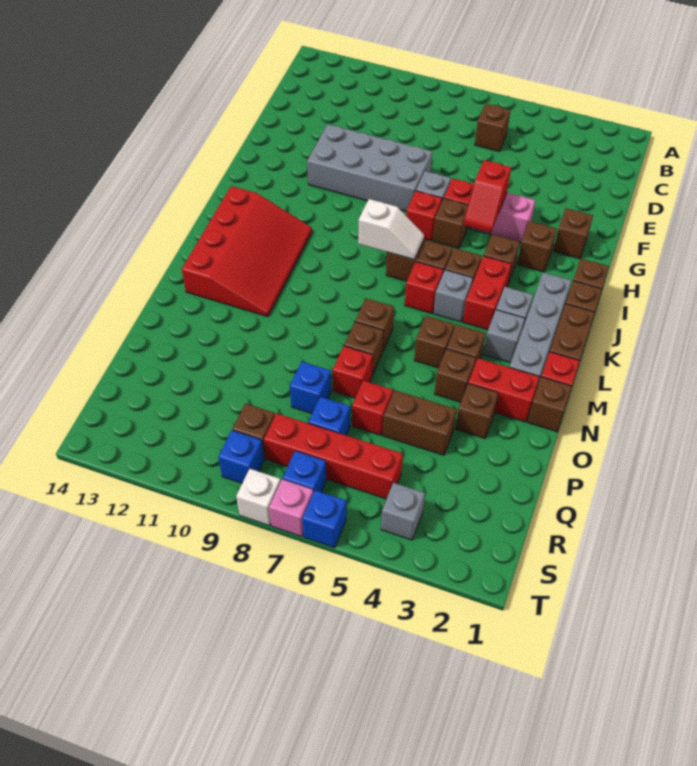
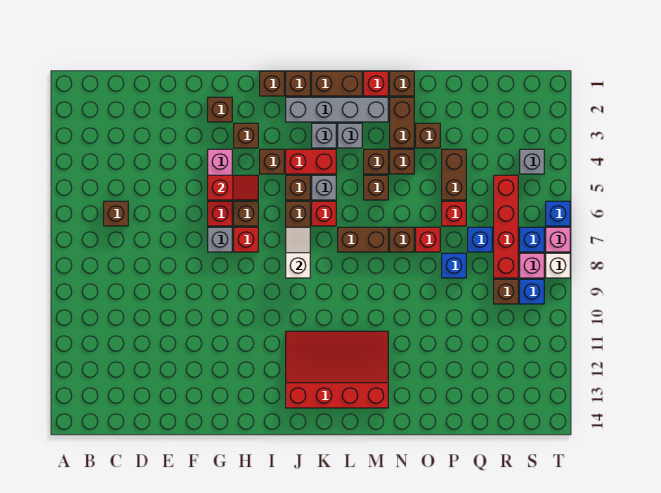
grey 2x4 brick [307,124,432,211] -> none
brown 1x1 brick [355,298,394,350] -> brown 1x2 brick [338,227,388,252]
red 1x2 brick [468,358,540,422] -> brown 1x2 brick [390,97,414,148]
none -> pink 1x1 brick [520,253,544,278]

